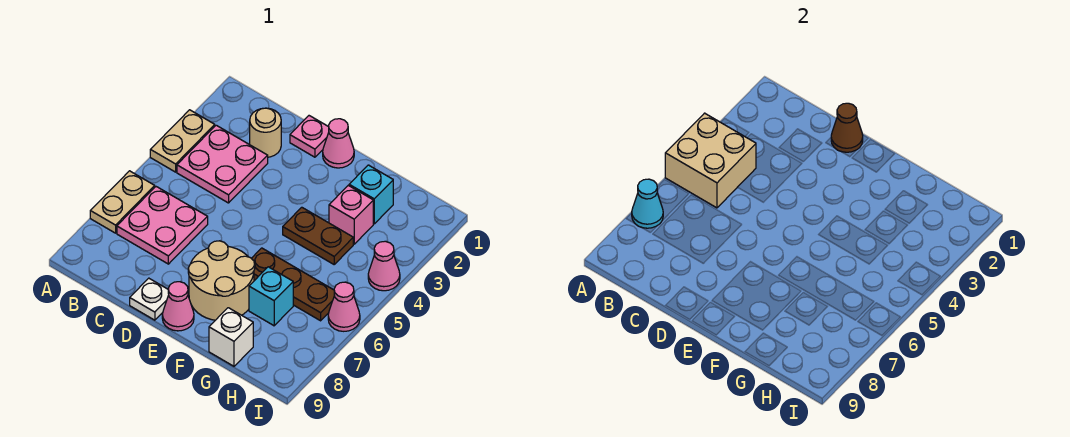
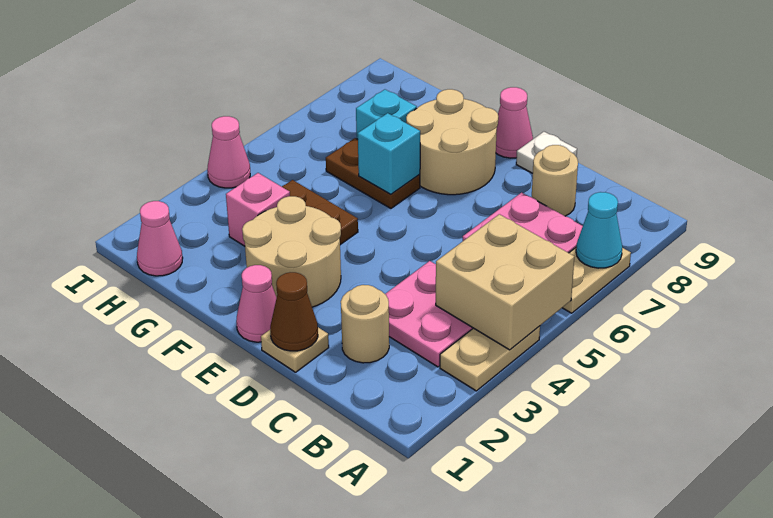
none -> tan 1x1 round brick [532,145,578,216]
pink 1x1 plate [290,116,329,157] -> tan 1x1 plate [261,328,329,372]
none -> tan 2x2 round brick [242,196,341,307]
brown 1x3 plate [251,248,334,321] -> brown 1x2 plate [326,138,420,208]
cyan 1x1 brick [349,165,393,224] -> cyan 1x1 brick moved to [358,113,420,195]
white 1x1 brick [209,308,253,366] -> none
pink 1x1 cone [328,282,360,331] -> pink 1x1 cone moved to [137,201,183,276]

